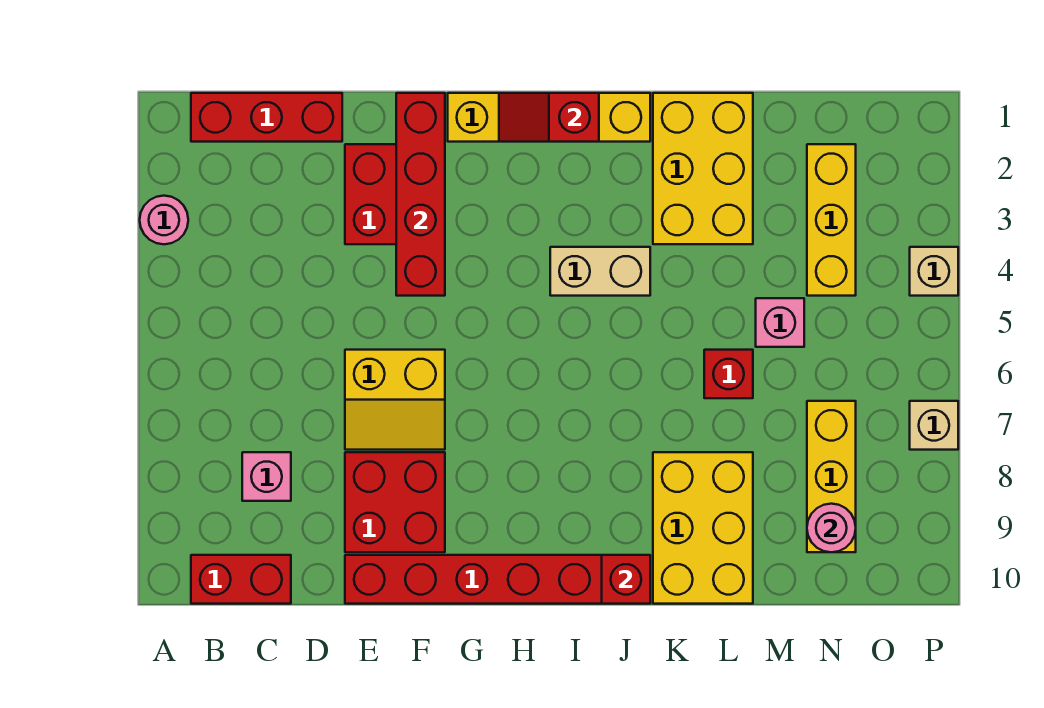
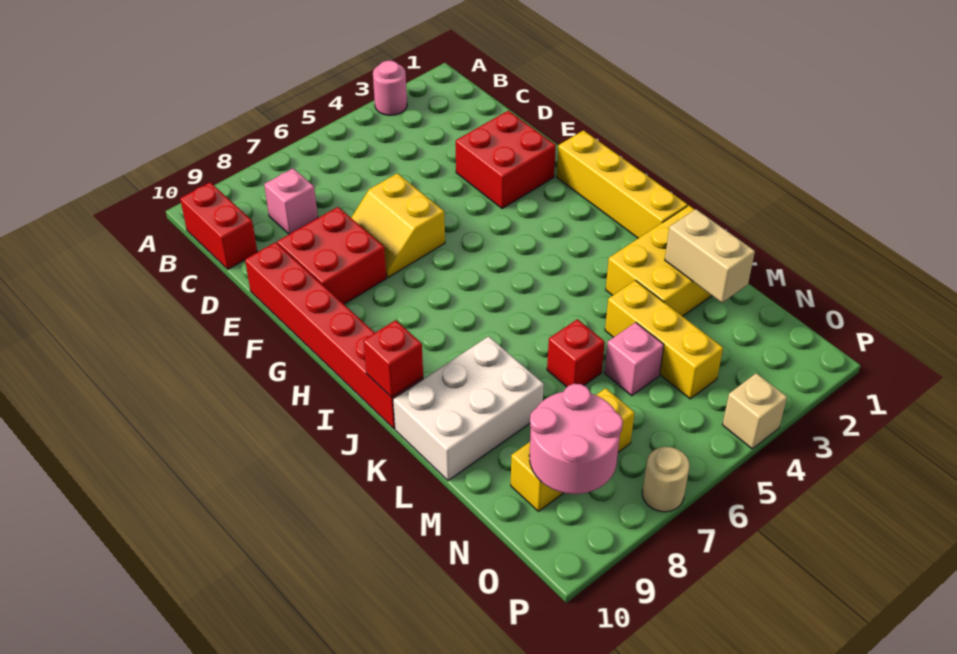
red 1x3 brick [191,93,342,142] -> none
red 1x4 brick [396,93,445,296] -> none
red 1x2 slope [499,93,599,142] -> none
tan 1x2 brick [550,247,650,296] -> tan 1x2 brick moved to [665,209,755,303]
yellow 2x3 brick [653,452,753,604] -> white 2x3 brick [393,336,544,481]
yellow 1x3 brick [807,144,856,296] -> yellow 1x3 brick turned to [605,280,723,399]
pink 1x1 round brick [807,504,856,552] -> pink 2x2 round brick [529,384,623,494]
tan 1x1 brick [910,401,958,450] -> tan 1x1 round brick [642,447,689,512]

